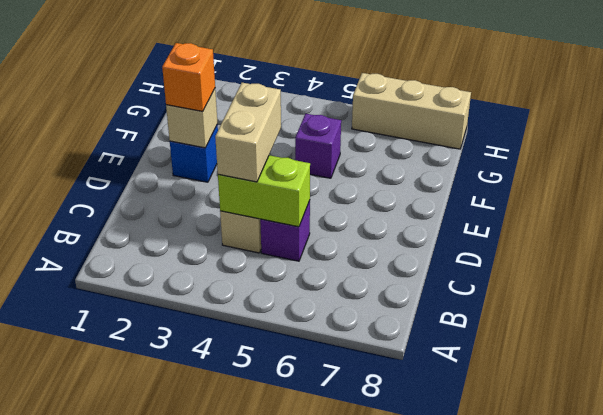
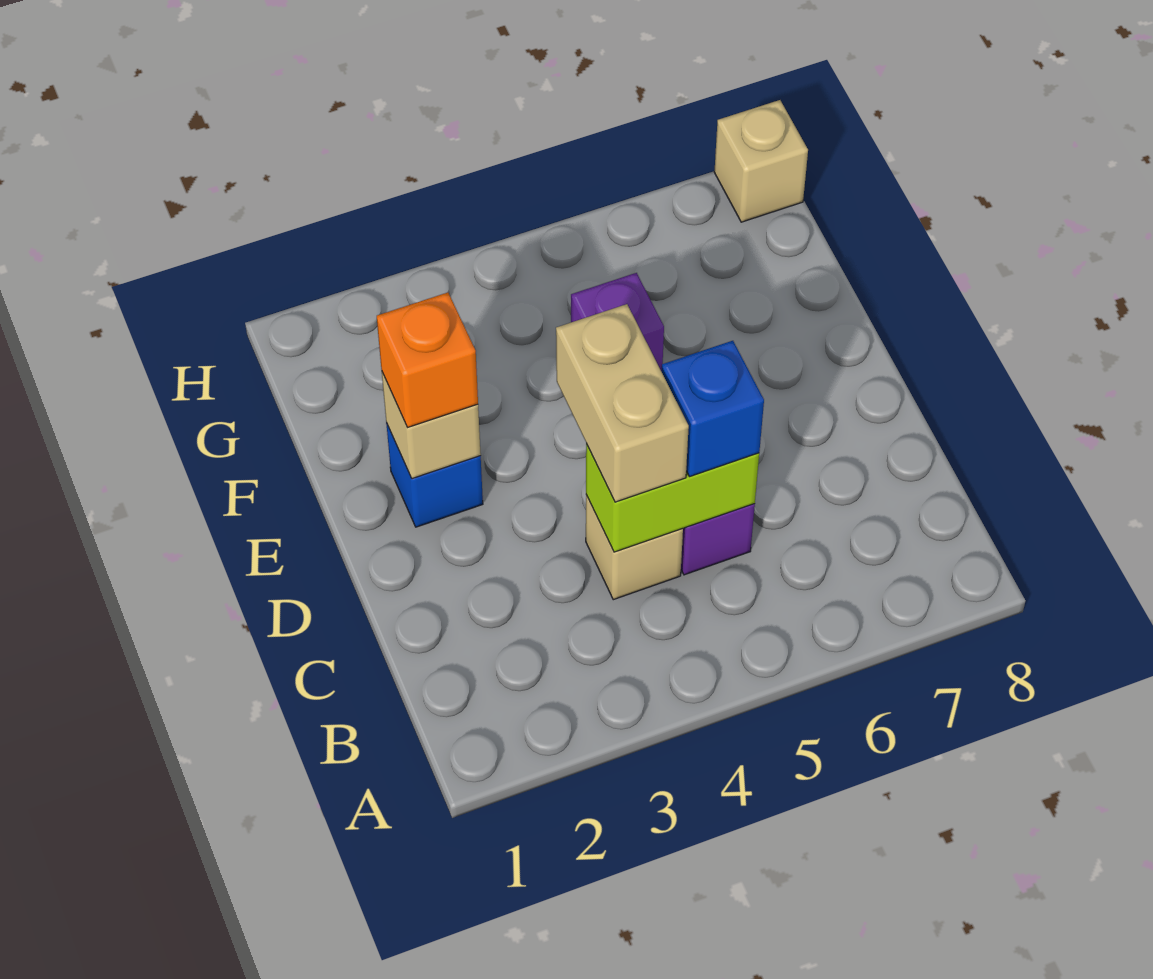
none -> blue 1x1 brick [662,341,764,477]
tan 1x3 brick [352,73,471,149] -> tan 1x1 brick [714,100,808,222]

